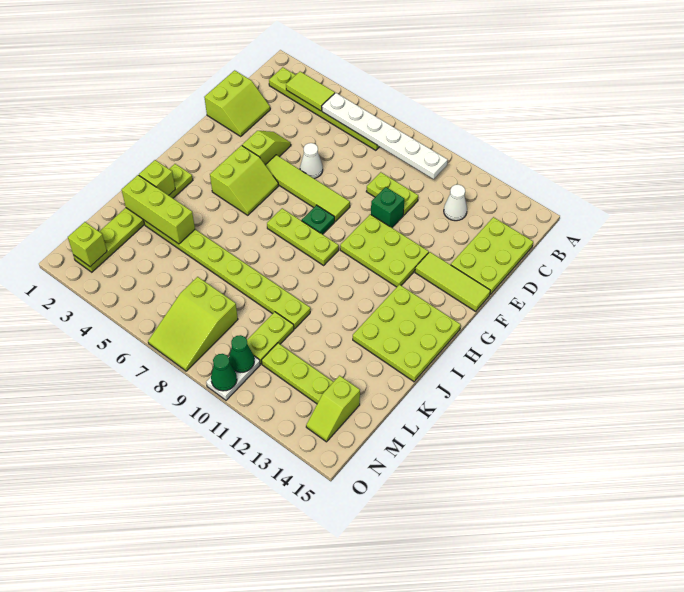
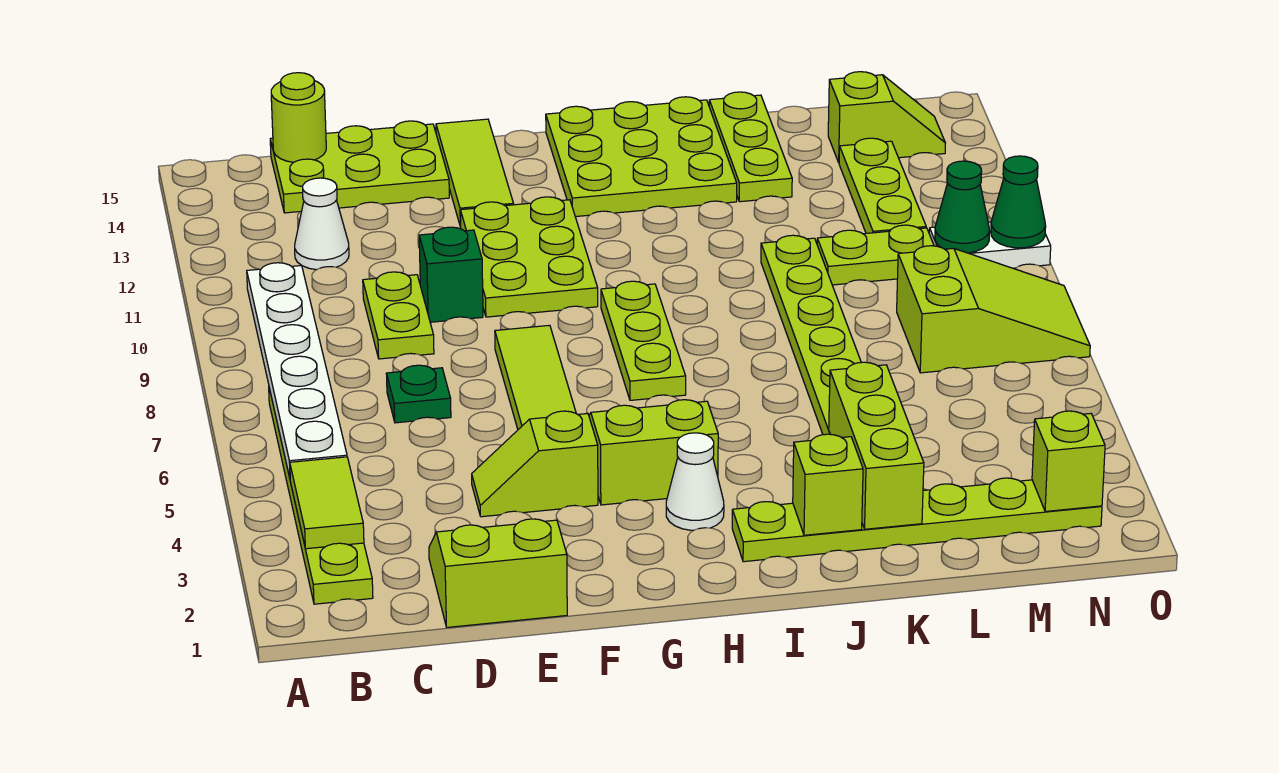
none -> lime 1x1 round brick [271,73,326,162]
white 1x1 cone [300,143,323,179] -> white 1x1 cone moved to [666,433,724,530]
green 1x1 plate [302,205,335,234] -> green 1x1 plate moved to [386,365,451,423]
none -> lime 1x3 plate [709,92,792,202]

